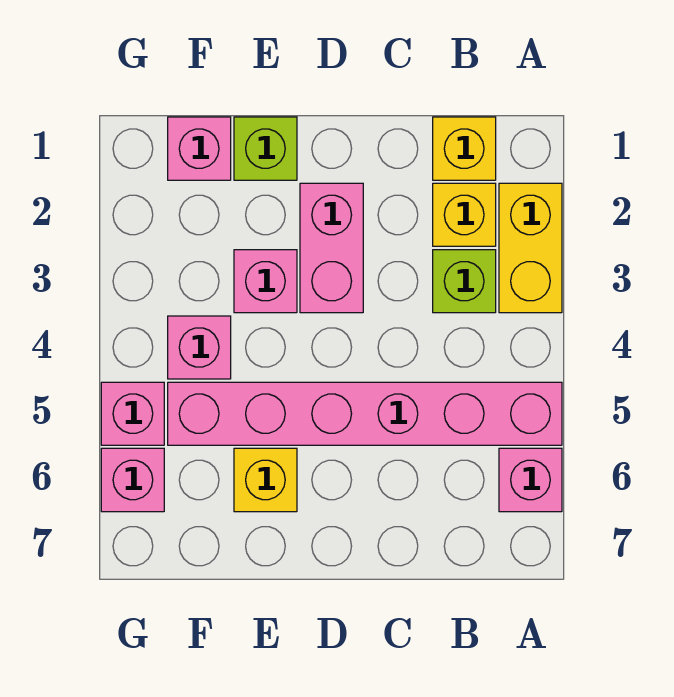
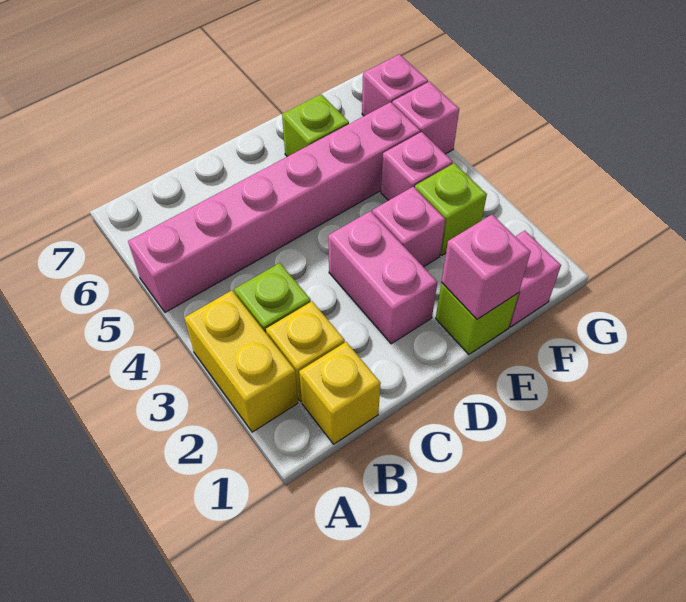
pink 1x1 brick [499,448,562,512] -> pink 1x1 brick moved to [441,215,531,319]
yellow 1x1 brick [234,448,297,512] -> lime 1x1 brick [282,94,349,157]
none -> lime 1x1 brick [415,163,487,255]

